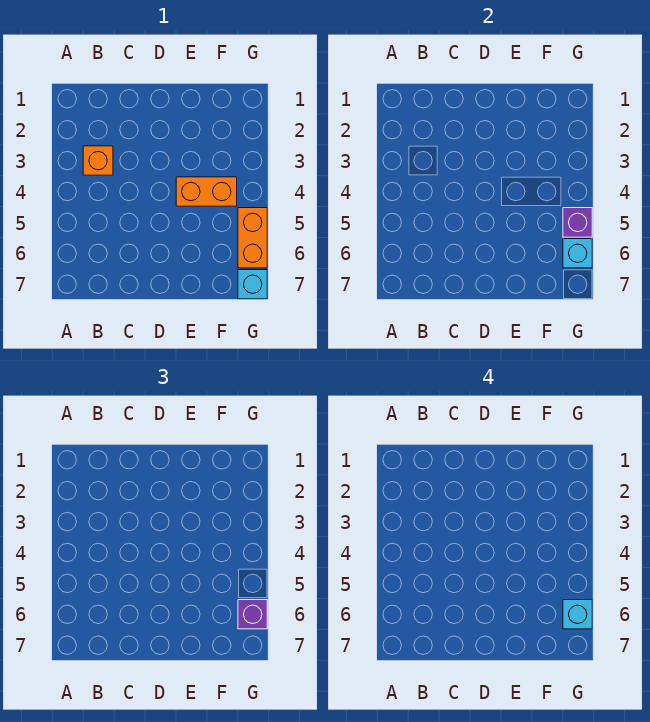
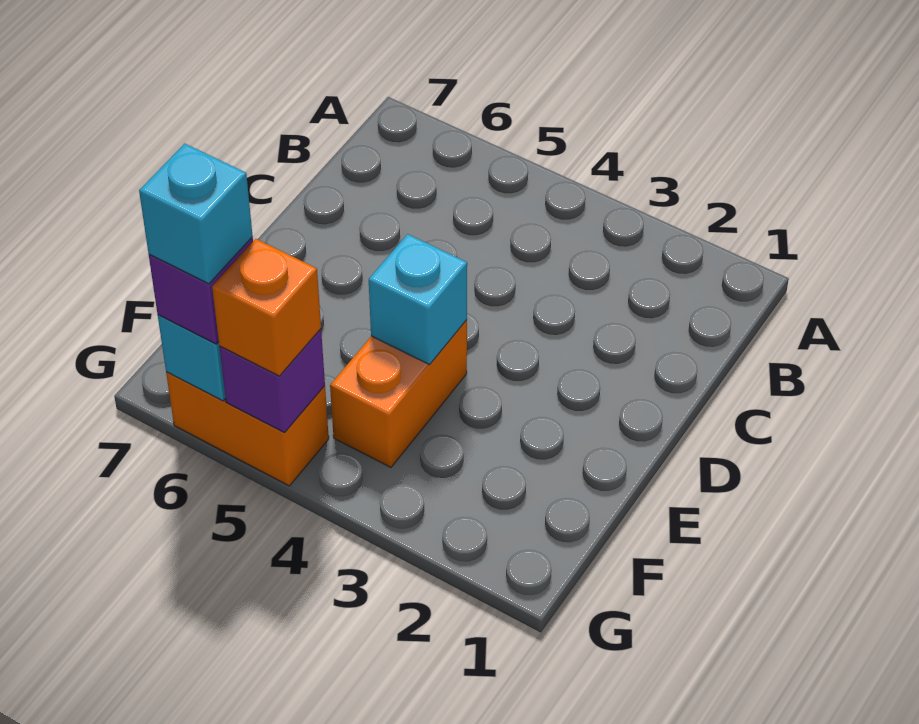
orange 1x1 brick [83,146,113,175] -> orange 1x1 brick moved to [212,239,321,376]
cyan 1x1 brick [238,270,267,299] -> cyan 1x1 brick moved to [369,234,467,365]

